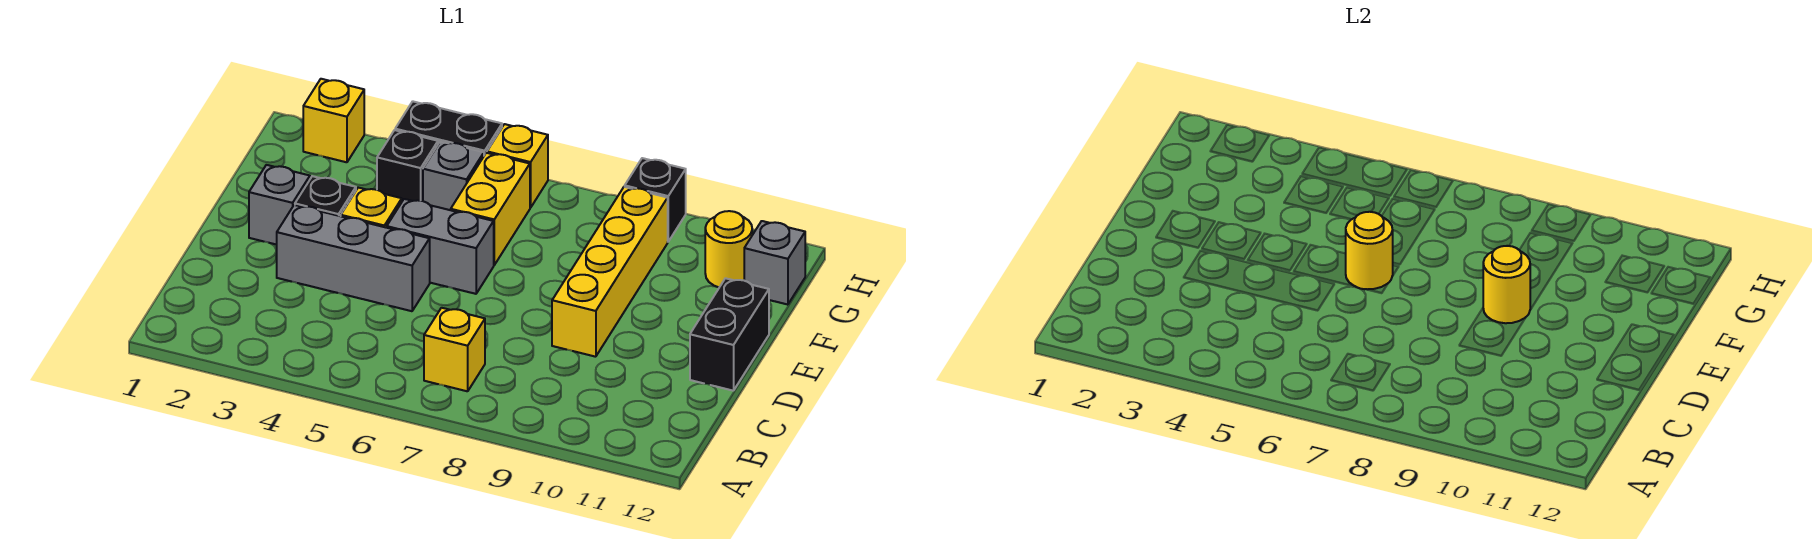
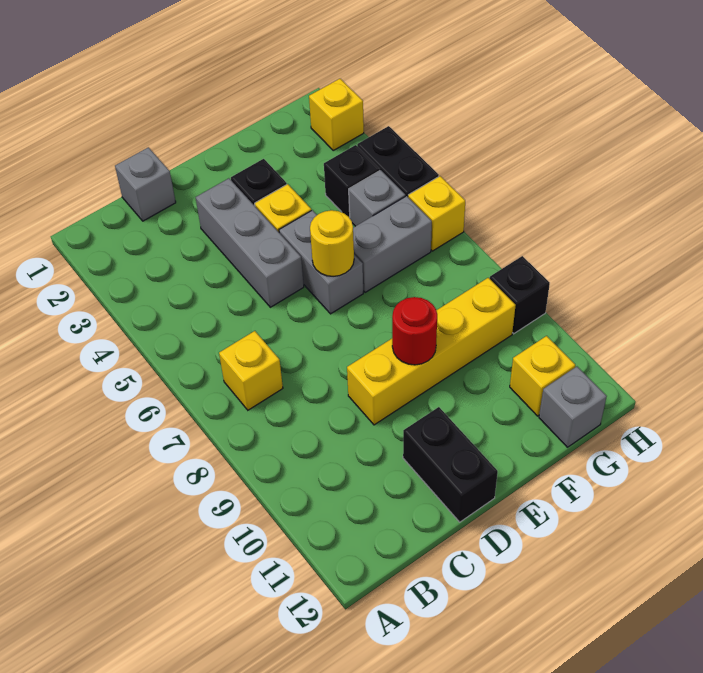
black 1x2 brick [690,278,769,391] -> black 1x2 brick turned to [403,407,498,522]
grey 1x1 brick [249,165,310,245] -> grey 1x1 brick moved to [115,147,176,221]
yellow 1x1 round brick [1483,246,1530,323] -> red 1x1 round brick [392,297,437,365]
yellow 1x2 brick [451,153,530,265] -> grey 1x2 brick [353,196,432,293]
yellow 1x1 round brick [705,211,752,287] -> yellow 1x1 brick [510,336,575,416]

